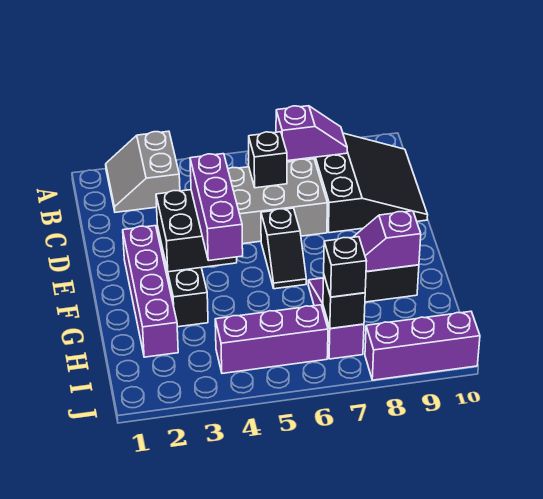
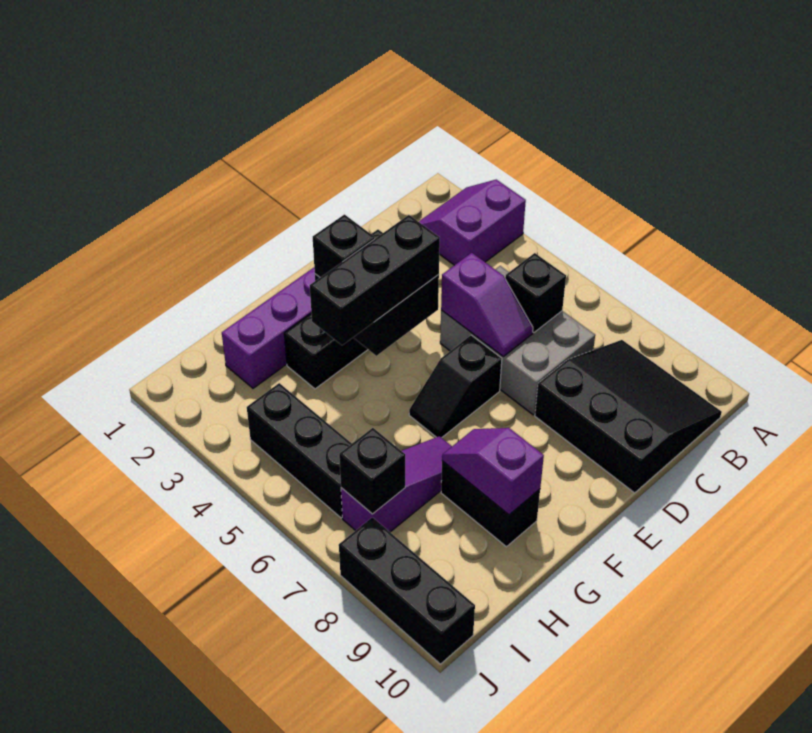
grey 2x2 slope [106,131,180,212] -> purple 2x2 slope [419,180,526,265]
purple 1x2 slope [276,106,347,161] -> purple 1x2 slope moved to [441,253,533,357]
black 3x3 slope [309,133,428,233] -> black 3x3 slope turned to [535,340,722,493]
purple 1x3 brick [190,154,243,261] -> black 1x3 brick [310,215,440,345]
purple 1x3 brick [215,305,328,373] -> black 1x3 brick [247,383,352,518]
black 1x1 brick [324,237,367,297] -> black 1x1 brick moved to [313,215,375,277]
purple 1x3 brick [365,311,480,380] -> black 1x3 brick [339,517,475,664]

